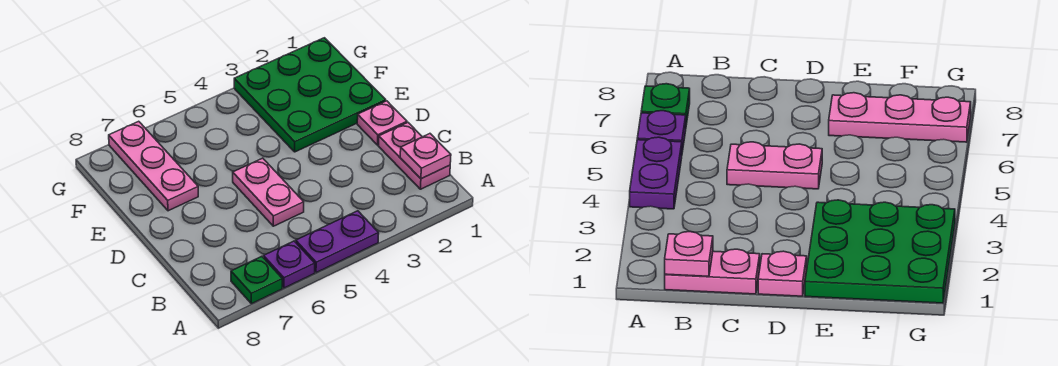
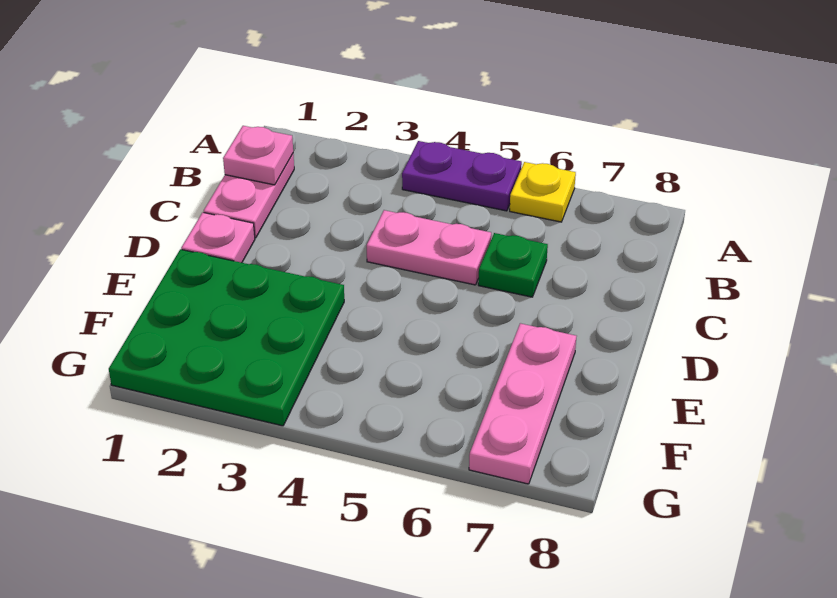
purple 1x1 plate [264,241,315,288] -> yellow 1x1 plate [510,162,576,222]
green 1x1 plate [231,256,282,304] -> green 1x1 plate moved to [478,233,548,297]
pink 1x2 plate [233,158,304,226] -> pink 1x2 plate turned to [367,210,491,285]

